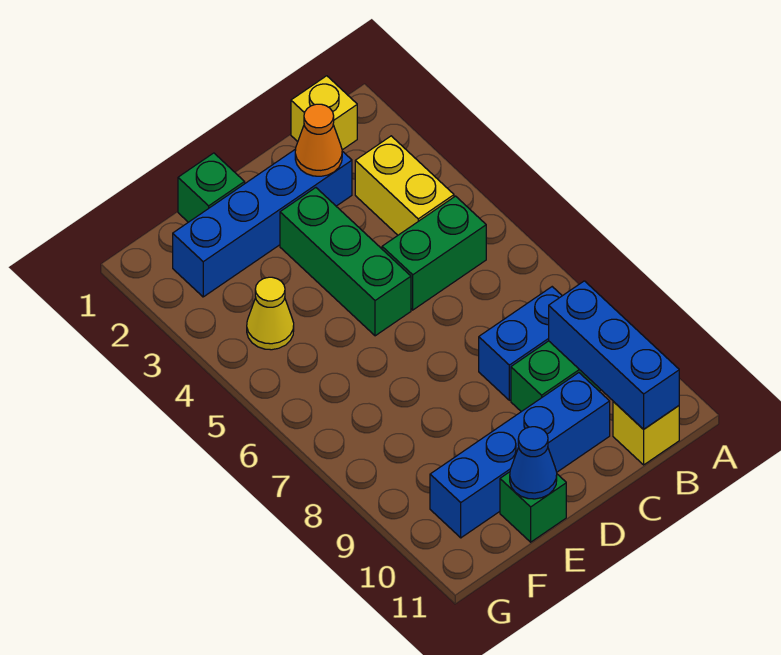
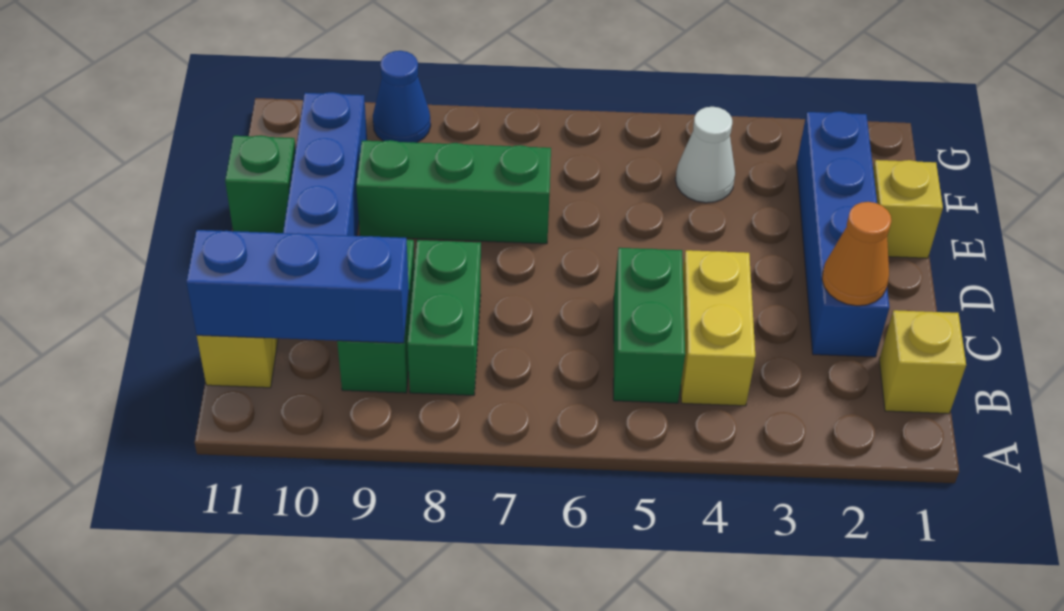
yellow 1x2 brick [355,136,454,235] -> yellow 1x2 brick turned to [681,250,755,406]
blue 1x2 brick [479,287,562,400] -> green 1x2 brick [408,240,481,395]
green 1x3 brick [280,188,411,336] -> green 1x3 brick moved to [356,140,551,244]
green 1x1 brick [178,153,245,222] -> yellow 1x1 brick [873,160,943,258]
blue 1x1 cone [510,427,557,499] -> blue 1x1 cone moved to [373,51,431,143]
yellow 1x1 cone [247,277,294,350] -> white 1x1 cone [676,107,735,203]

